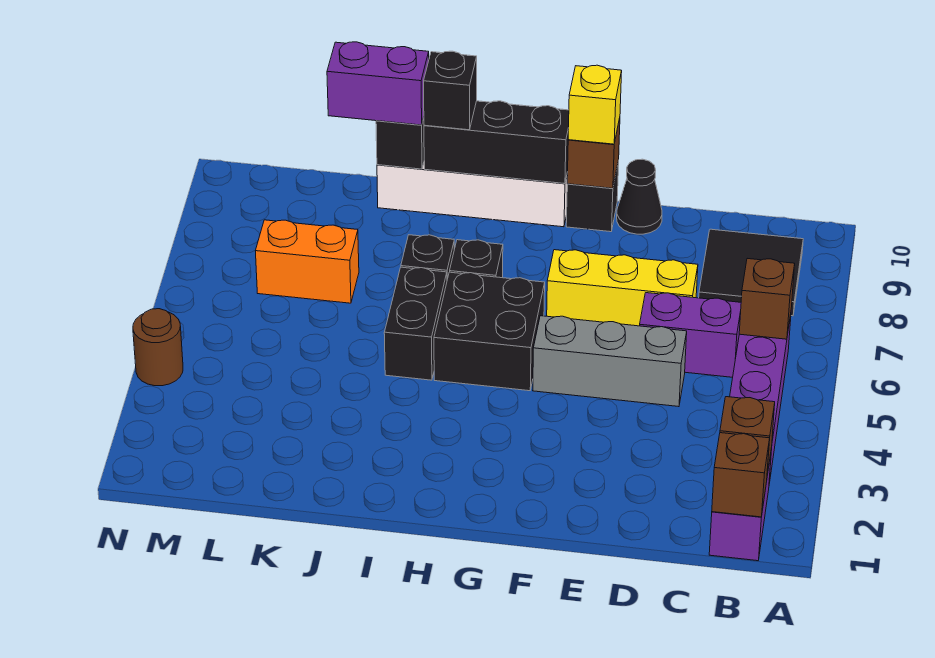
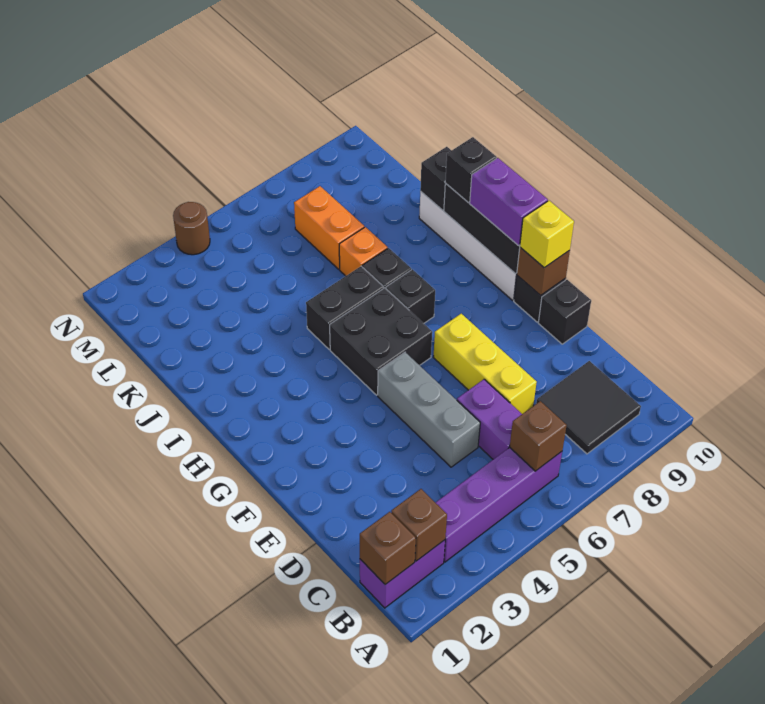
black 1x1 cone [617,159,662,234] -> black 1x1 brick [538,280,591,344]
none -> orange 1x1 brick [339,227,388,276]
purple 1x2 brick [327,42,429,125] -> purple 1x2 brick moved to [470,158,548,246]

